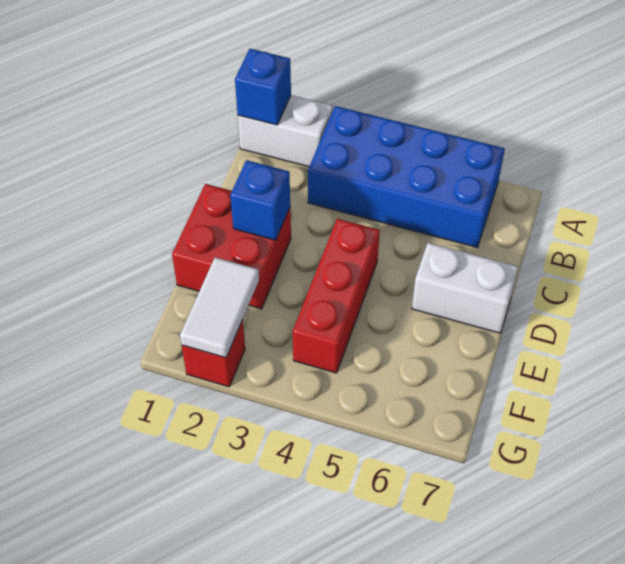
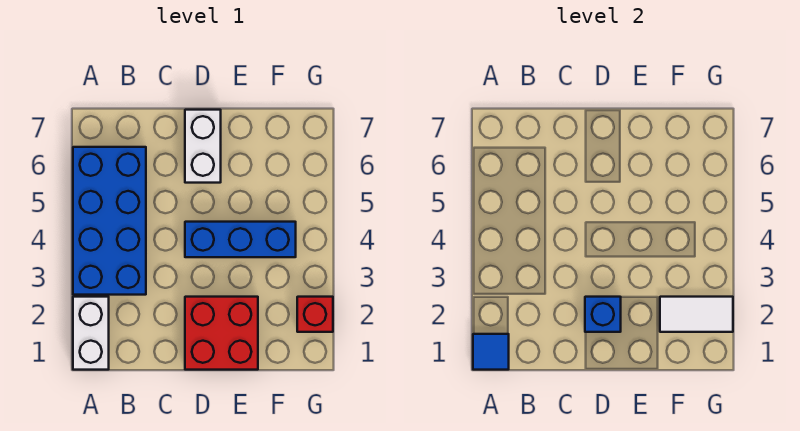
blue 1x1 brick [235,49,291,125] -> blue 1x1 tile [473,334,509,370]
red 1x3 brick [293,219,380,373] -> blue 1x3 brick [185,222,296,257]

